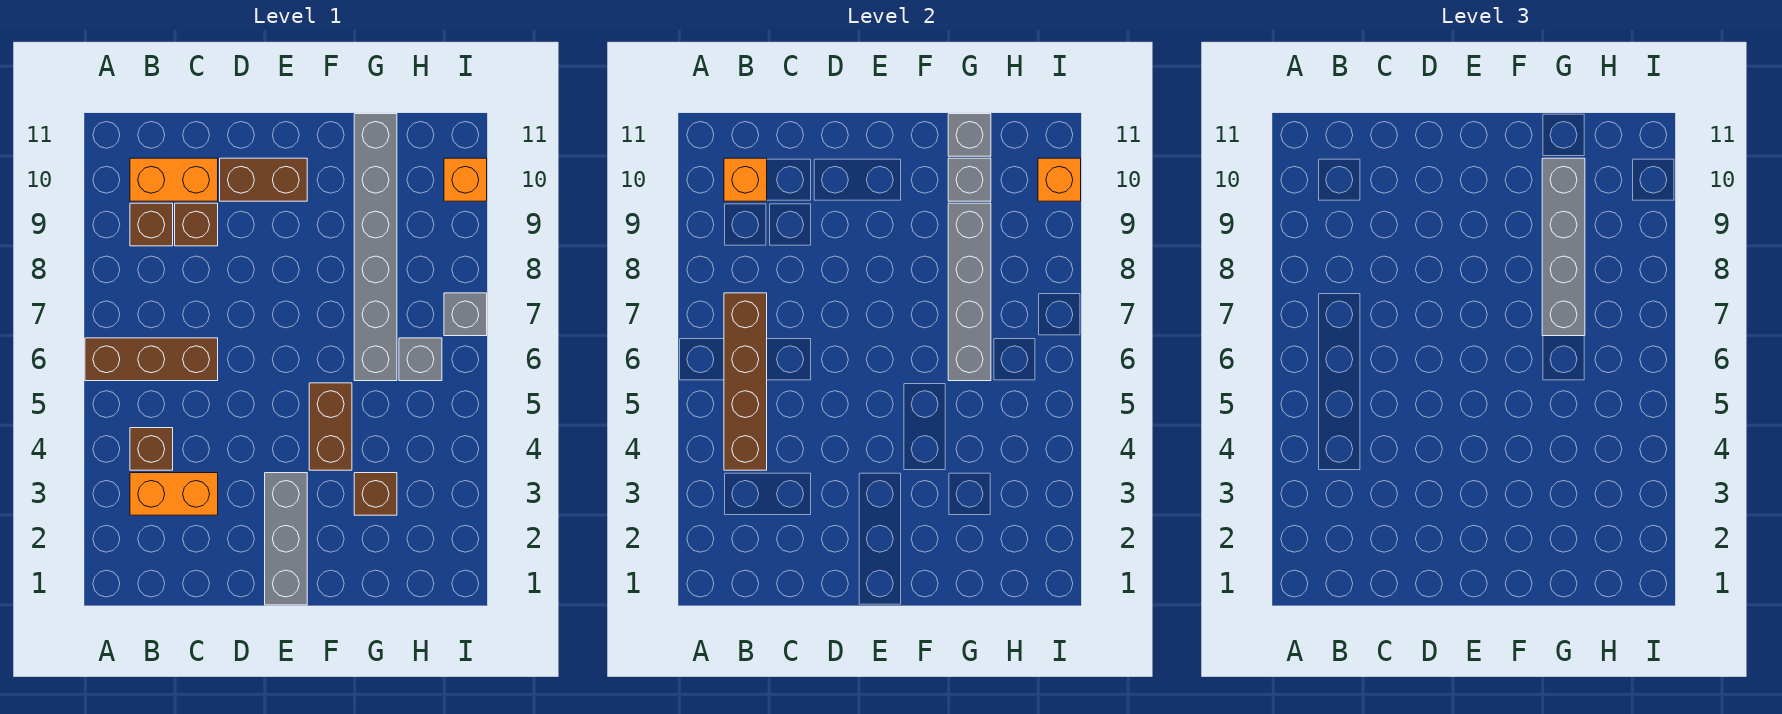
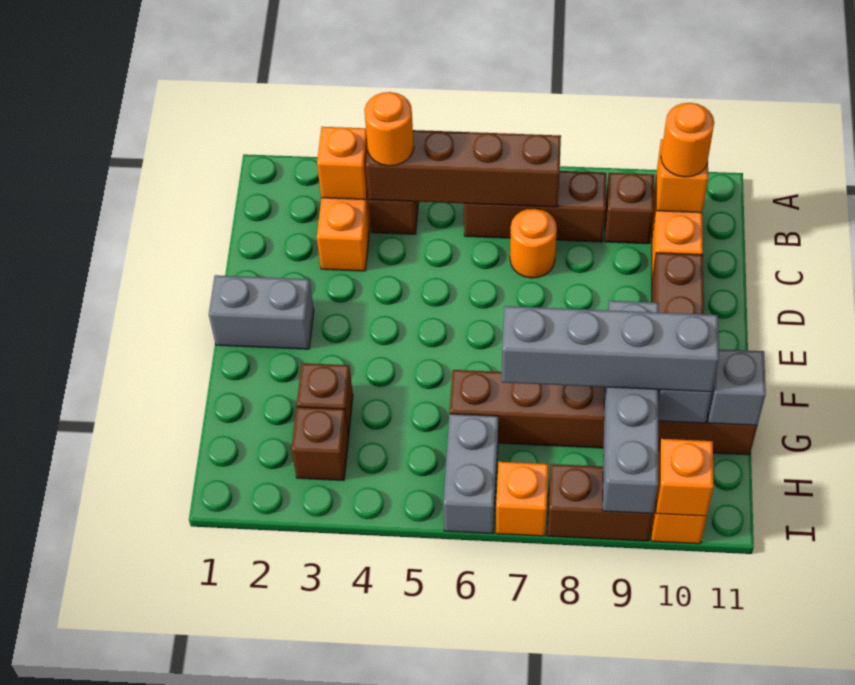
brown 1x3 brick [85,338,218,381] -> brown 1x3 brick turned to [464,171,606,242]
none -> orange 1x1 brick [317,127,368,200]
none -> orange 1x1 round brick [364,92,414,166]
none -> orange 1x1 round brick [661,103,714,177]
none -> orange 1x1 round brick [510,208,557,278]
brown 1x1 brick [175,203,218,246] -> brown 1x1 brick moved to [291,407,349,481]
grey 1x3 brick [265,473,307,605] -> grey 1x2 brick [209,275,314,349]
brown 1x2 brick [309,383,352,470] -> brown 1x2 brick moved to [547,464,653,541]
grey 1x6 brick [354,114,397,381] -> brown 1x6 brick [450,370,757,455]
grey 1x4 brick [948,203,991,381] -> grey 1x4 brick turned to [602,301,659,513]
grey 1x1 brick [399,338,442,381] -> grey 1x2 brick [443,414,498,534]
grey 1x1 brick [444,293,487,336] -> orange 1x1 brick [496,462,548,536]

